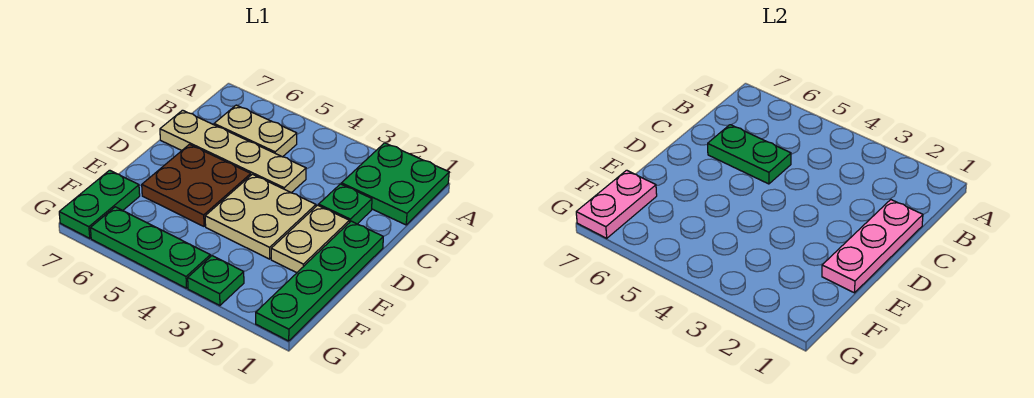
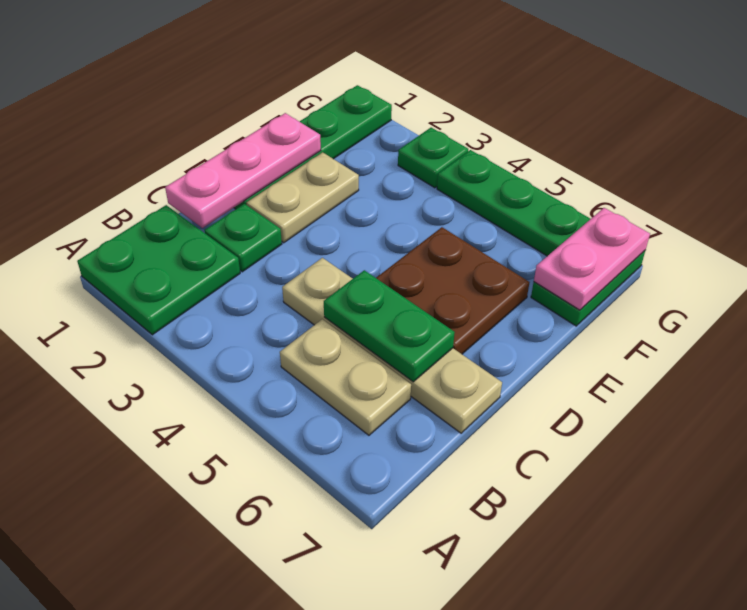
tan 2x2 plate [205,174,316,259] -> none

